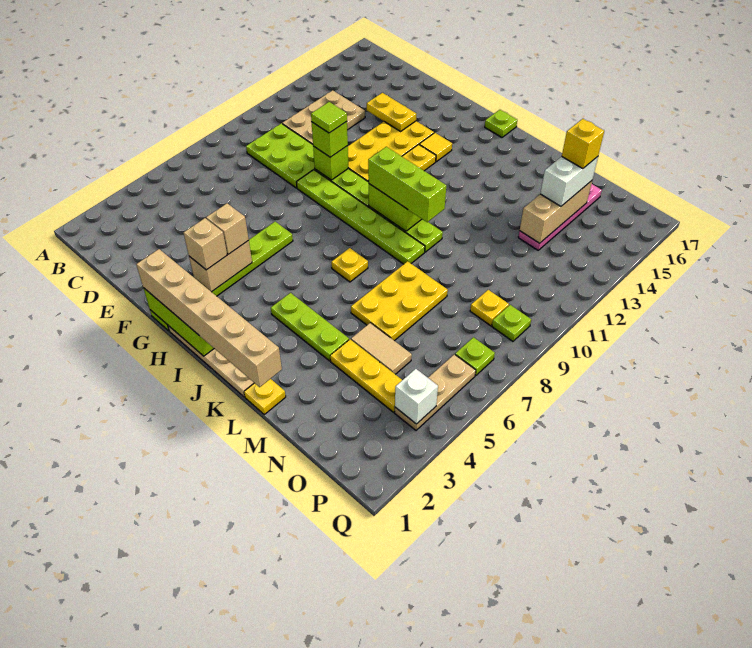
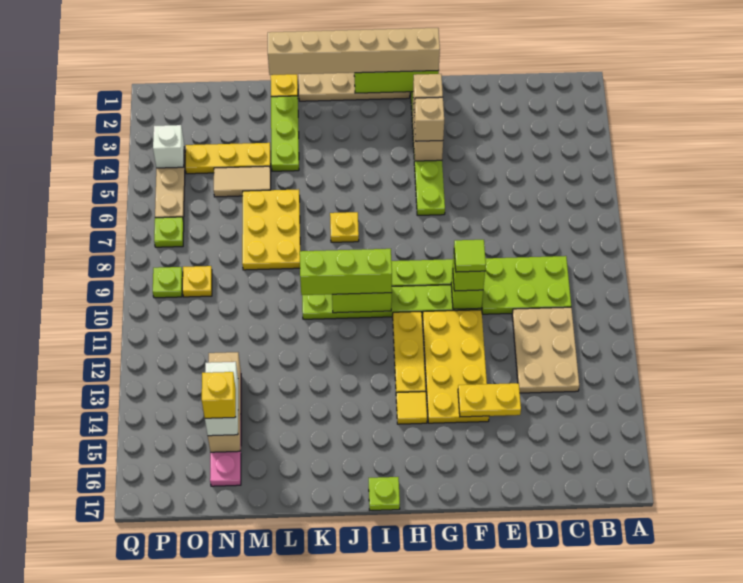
lime 1x3 plate [271,293,349,361] -> lime 1x3 plate turned to [271,96,299,171]

